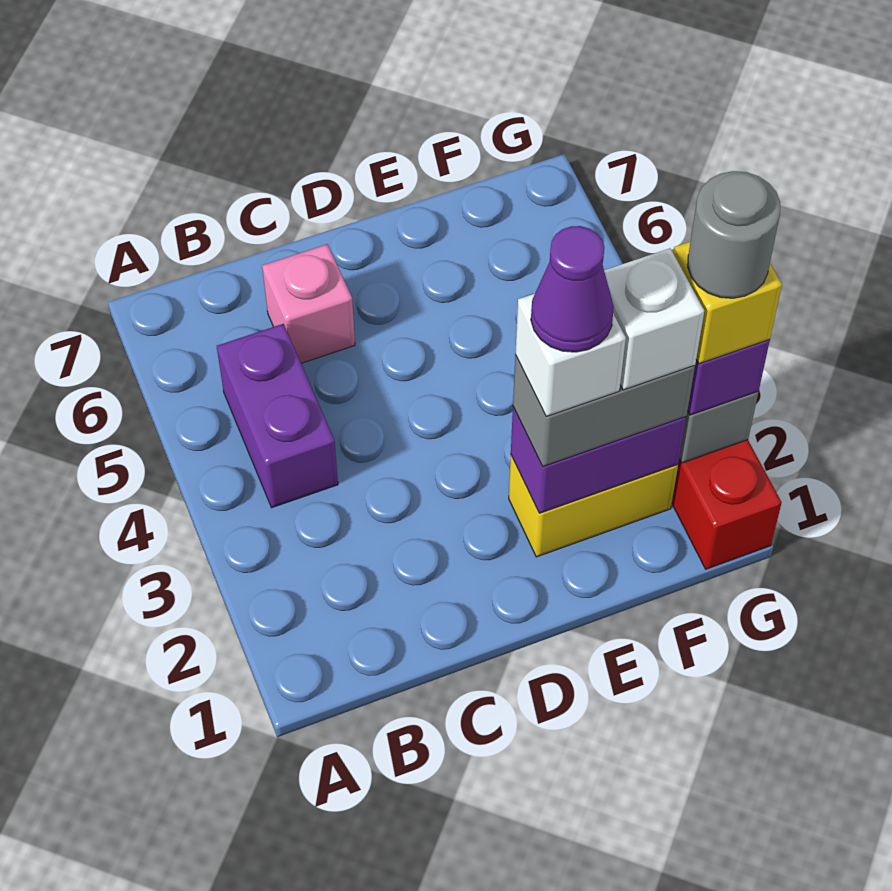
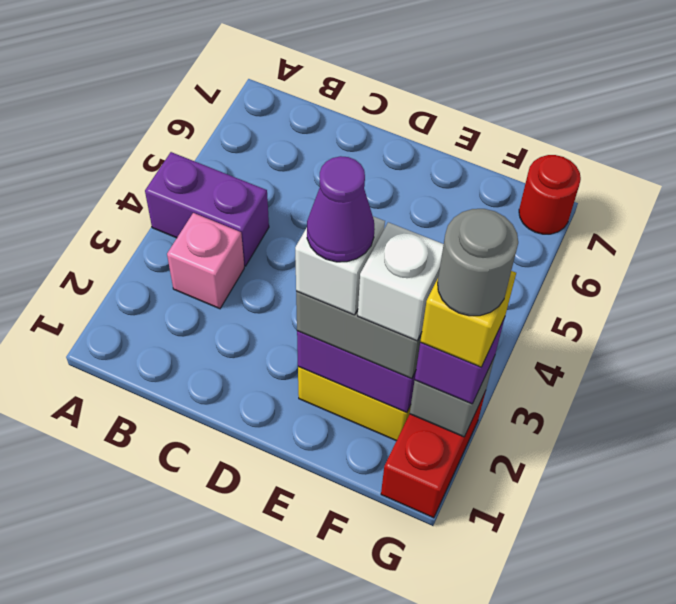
purple 1x2 brick [217,324,338,508] -> purple 1x2 brick turned to [145,152,269,266]
pink 1x1 brick [262,244,355,363] -> pink 1x1 brick moved to [167,213,244,309]
none -> red 1x1 round brick [519,155,581,234]

